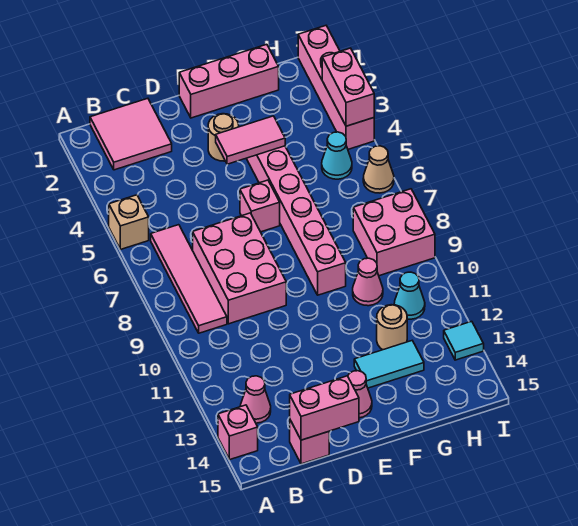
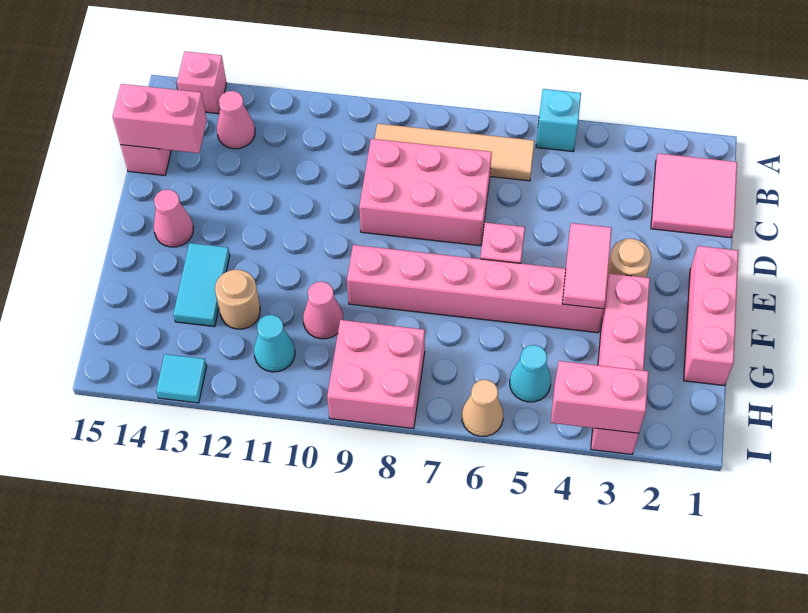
tan 1x1 brick [109,195,149,250] -> cyan 1x1 brick [536,89,581,152]
pink 1x4 tile [151,225,227,333] -> tan 1x4 tile [375,124,535,181]
pink 1x2 brick [290,376,359,440] -> pink 1x2 brick turned to [112,84,207,153]
pink 1x4 brick [298,26,374,149] -> pink 1x4 brick turned to [591,273,650,454]

